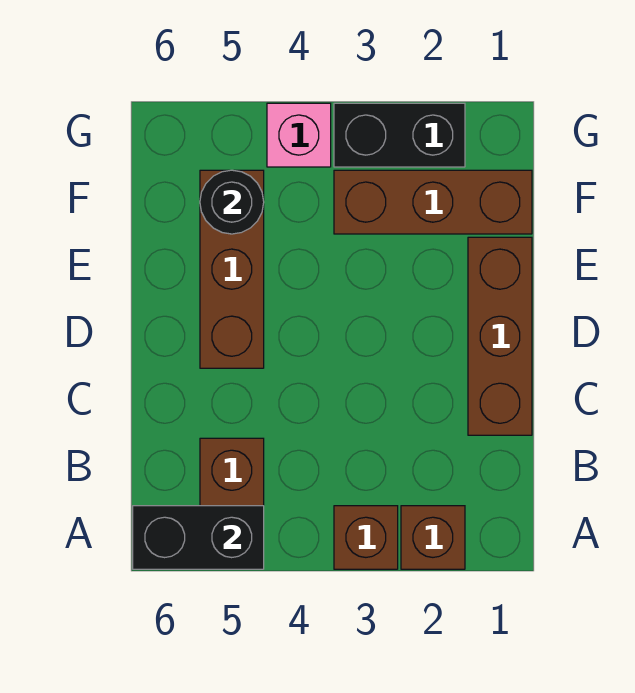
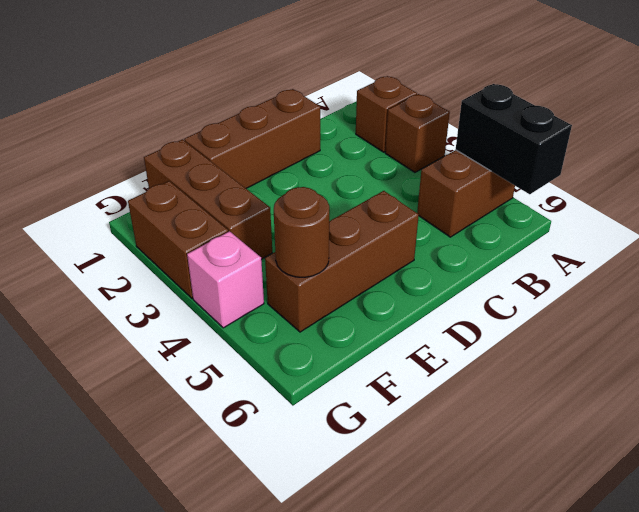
black 1x1 round brick [200,170,264,234] -> brown 1x1 round brick [274,187,329,277]
black 1x2 brick [334,103,465,167] -> brown 1x2 brick [128,181,228,298]

